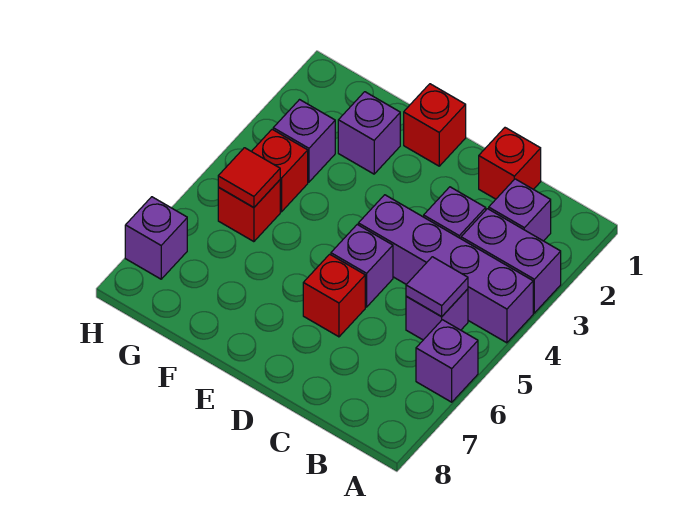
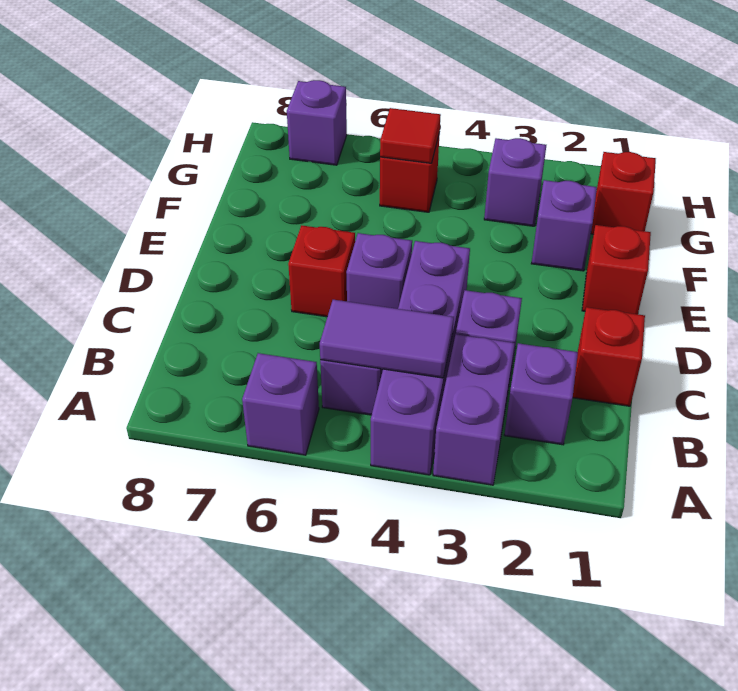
purple 1x1 tile [406,257,468,317] -> purple 1x2 tile [320,300,454,378]
red 1x1 brick [252,129,308,212] -> red 1x1 brick moved to [591,152,656,234]

